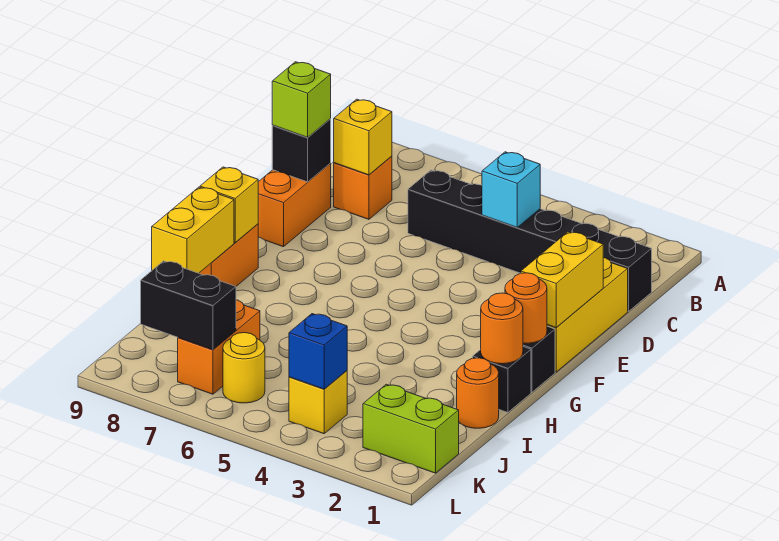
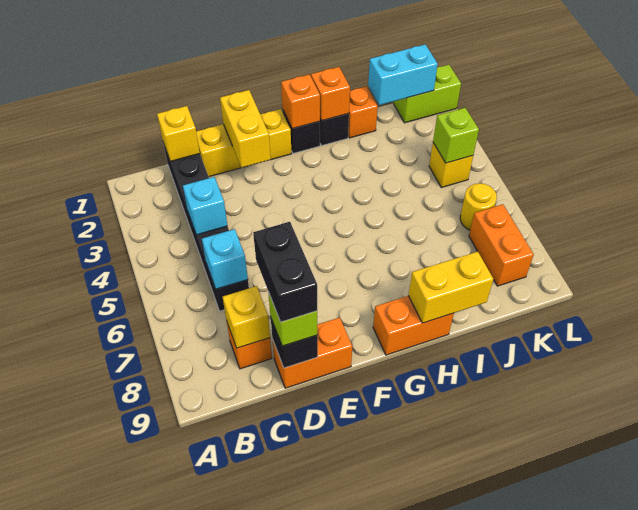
none -> cyan 1x1 brick [202,229,248,289]
yellow 1x2 brick [521,232,603,328] -> yellow 1x2 brick turned to [220,90,271,168]
orange 1x1 round brick [505,273,547,343] -> orange 1x1 brick [281,74,320,129]
yellow 1x1 brick [200,167,258,243] -> yellow 1x1 brick moved to [157,106,200,161]
orange 1x1 round brick [481,293,523,364] -> orange 1x1 brick [311,67,350,121]
orange 1x1 round brick [457,358,499,428] -> orange 1x1 brick [348,86,378,138]
none -> cyan 1x2 brick [368,44,438,105]
orange 1x2 brick [178,300,260,394] -> orange 1x2 brick turned to [469,204,534,286]
lime 1x2 brick [363,384,459,473] -> lime 1x2 brick turned to [394,65,461,123]
blue 1x1 brick [289,314,347,389] -> lime 1x1 brick [433,108,479,163]
black 1x2 brick [141,261,236,350] -> black 1x2 brick moved to [253,222,317,322]

